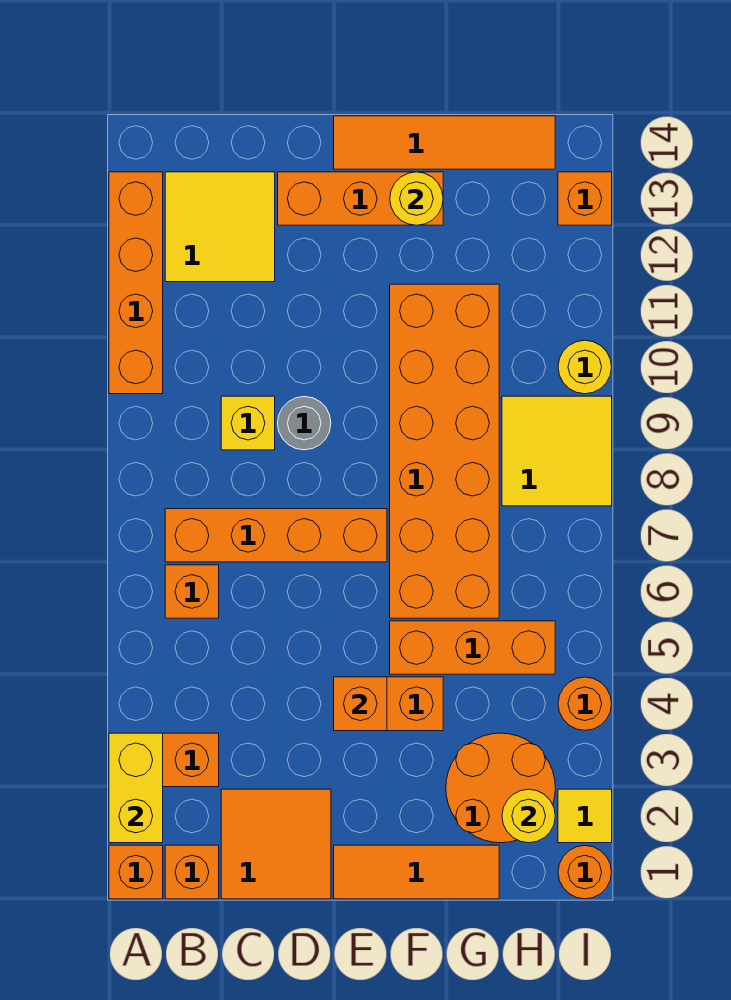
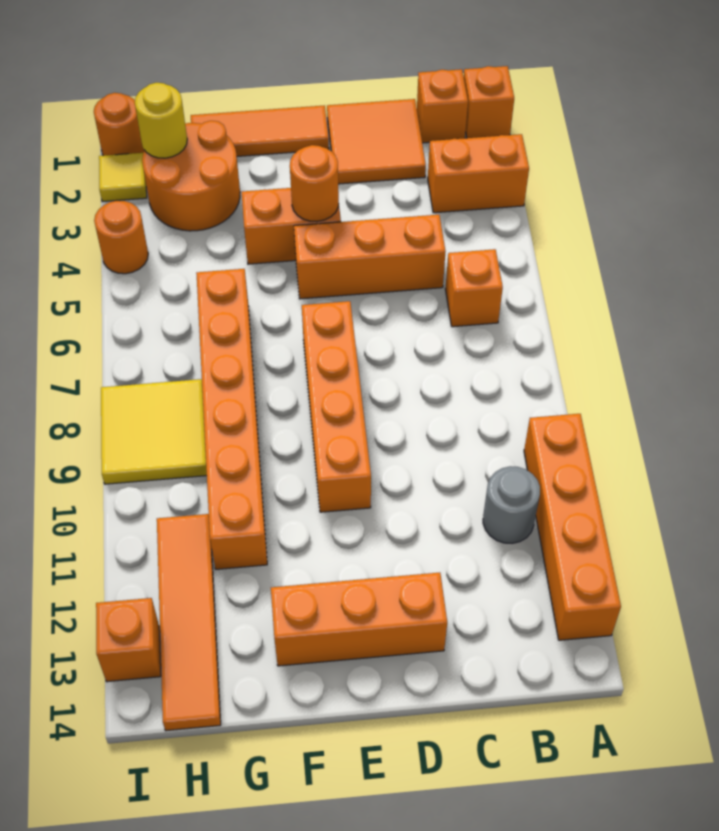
yellow 1x2 brick [109,733,163,843] -> none
orange 1x4 brick [165,509,387,562] -> orange 1x4 brick turned to [302,301,371,512]
yellow 2x2 tile [165,172,275,282] -> none
yellow 1x1 brick [221,396,275,450] -> none
grey 1x1 round brick [278,397,331,450] -> grey 1x1 round brick moved to [483,466,540,543]
orange 1x1 brick [334,677,387,731] -> orange 1x1 round brick [290,145,339,222]
orange 1x4 tile [334,116,555,169] -> orange 1x4 tile turned to [157,514,221,731]
orange 1x3 brick [390,621,555,674] -> orange 1x3 brick moved to [294,215,446,299]
orange 2x6 brick [390,284,499,618] -> orange 1x6 brick [196,269,267,569]
yellow 1x1 round brick [390,172,443,225] -> none
yellow 1x1 round brick [558,340,612,394] -> none

